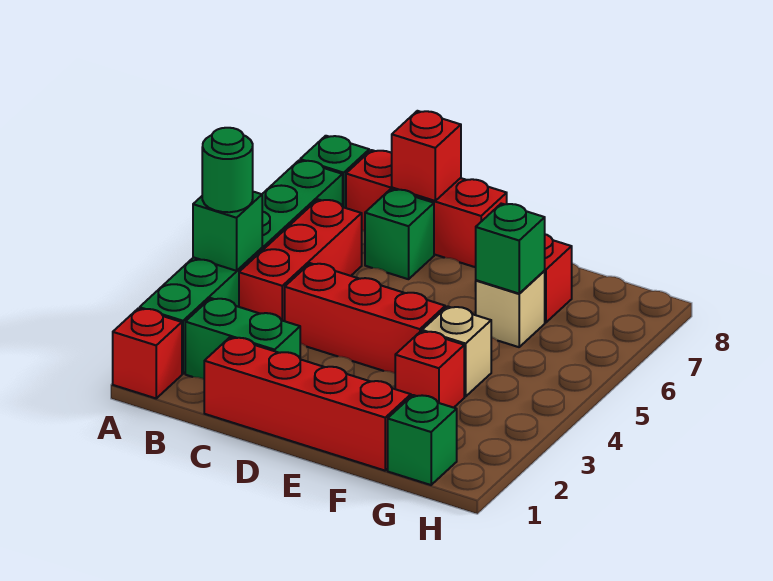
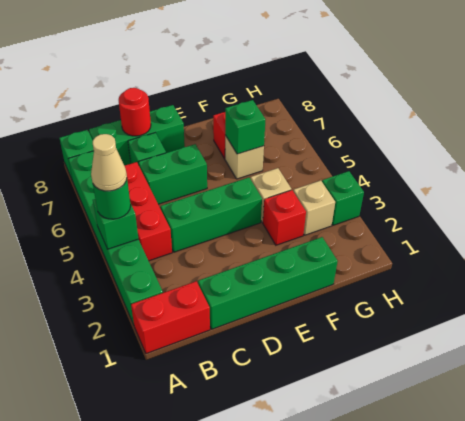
red 1x1 brick [113,308,182,398] -> red 1x2 brick [131,281,210,354]
none -> tan 1x1 cone [91,134,127,191]
green 1x2 brick [185,298,300,379] -> green 1x2 brick moved to [138,144,207,204]
red 1x3 brick [346,150,507,267] -> green 1x3 brick [89,105,185,165]
red 1x4 brick [204,337,411,471] -> green 1x4 brick [198,237,338,329]
red 1x3 brick [285,263,445,373] -> green 1x3 brick [161,177,262,252]
red 1x1 brick [392,111,461,201] -> red 1x1 round brick [119,88,151,136]
green 1x1 brick [388,395,457,485] -> green 1x1 brick moved to [322,171,364,225]
none -> tan 1x1 brick [293,181,335,235]

